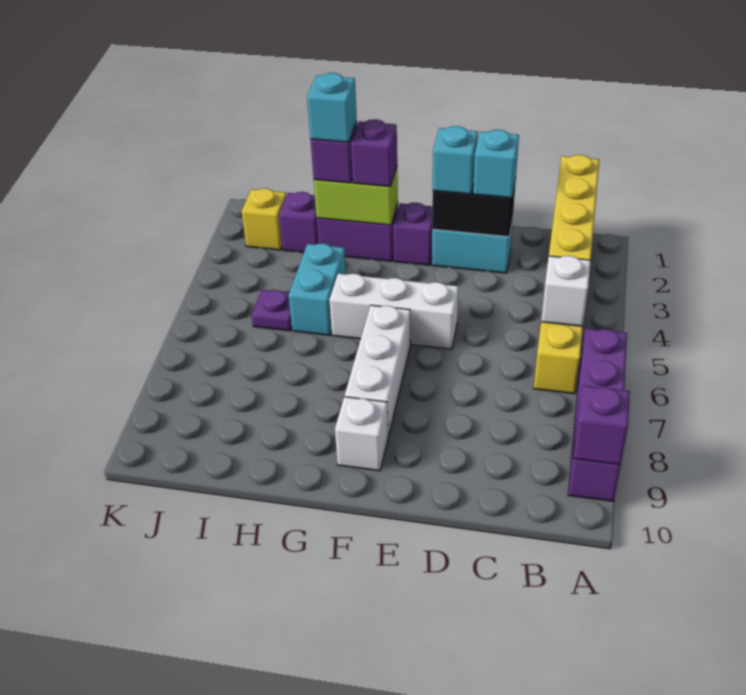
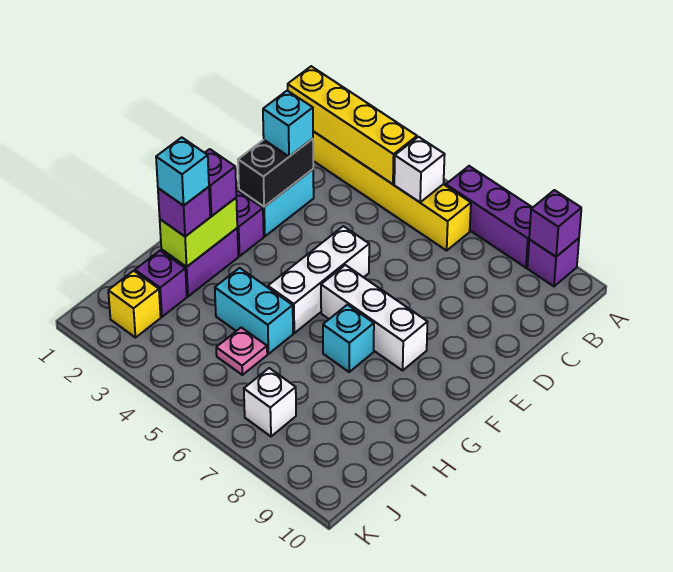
cyan 1x1 brick [433,126,478,194] -> cyan 1x1 brick moved to [323,305,374,372]
white 1x1 brick [335,397,388,471] -> white 1x1 brick moved to [244,368,296,436]
purple 1x1 plate [252,290,292,331] -> pink 1x1 plate [216,328,267,375]

